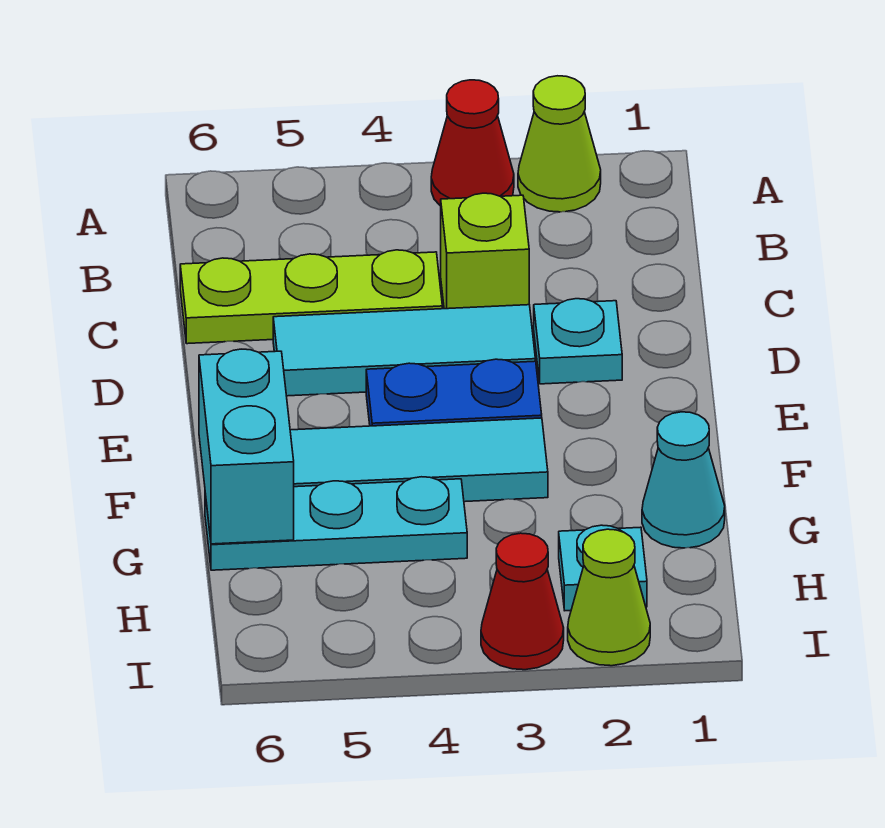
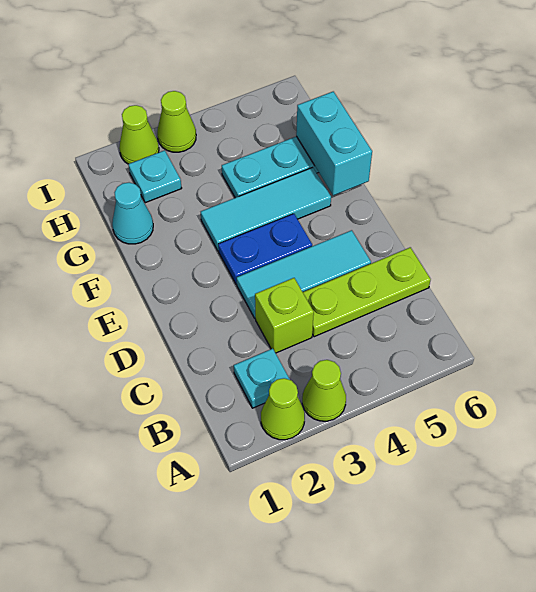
red 1x1 cone [431,80,514,206] -> lime 1x1 cone [302,360,346,421]
cyan 1x1 plate [534,299,622,384] -> cyan 1x1 plate moved to [234,349,290,408]
red 1x1 cone [481,533,564,670] -> lime 1x1 cone [157,91,196,152]

